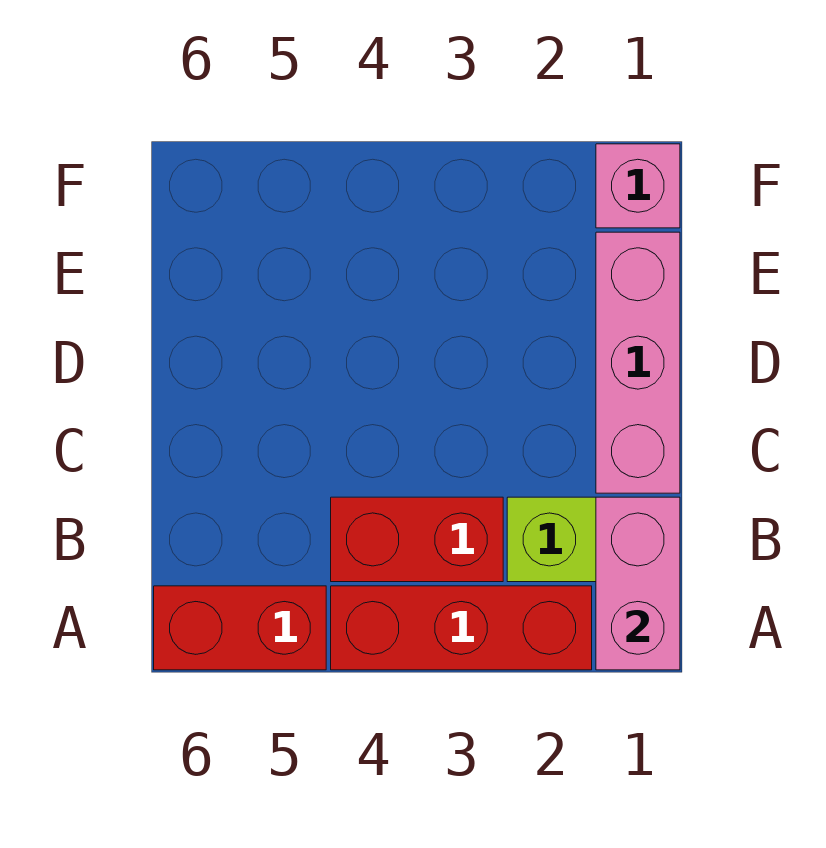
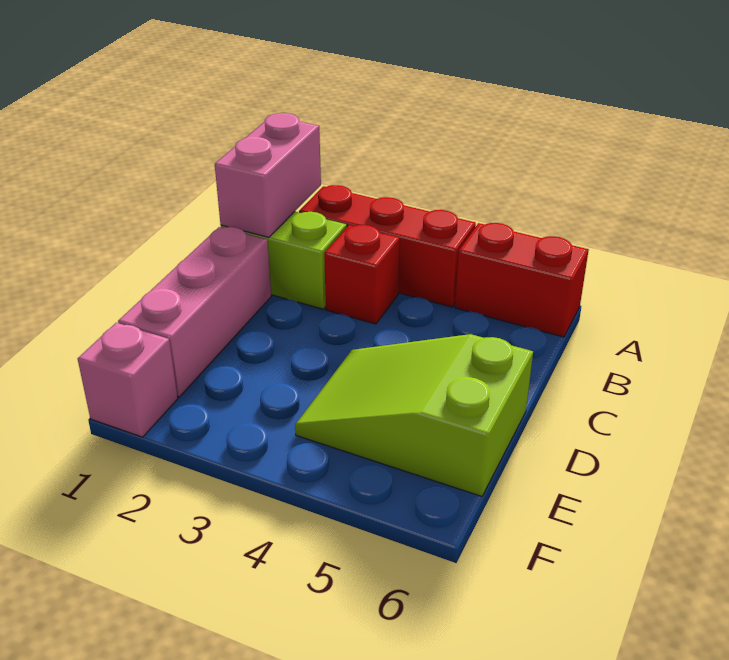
red 1x2 brick [331,497,503,582] -> red 1x1 brick [324,225,400,324]
none -> lime 2x3 slope [295,334,533,496]

